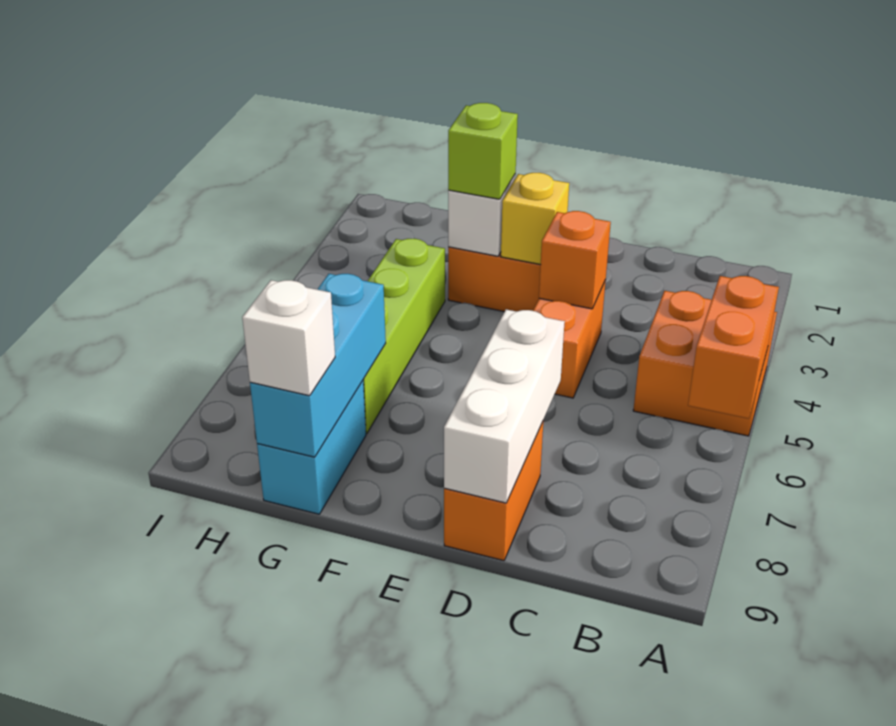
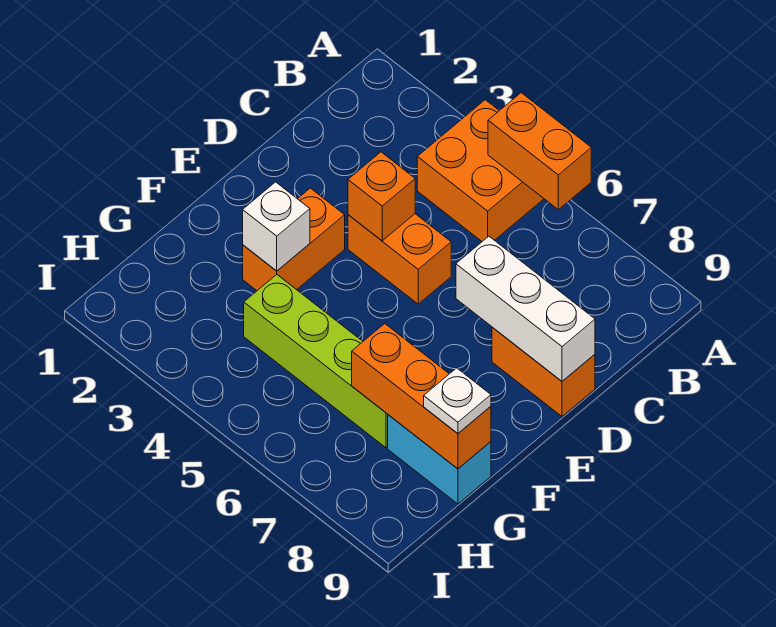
yellow 1x1 brick [501,173,569,265] -> none
lime 1x1 brick [448,103,518,199] -> none
cyan 1x3 brick [250,274,386,457] -> orange 1x3 brick [352,324,491,469]
white 1x1 brick [242,280,335,396] -> white 1x1 plate [424,368,491,433]

